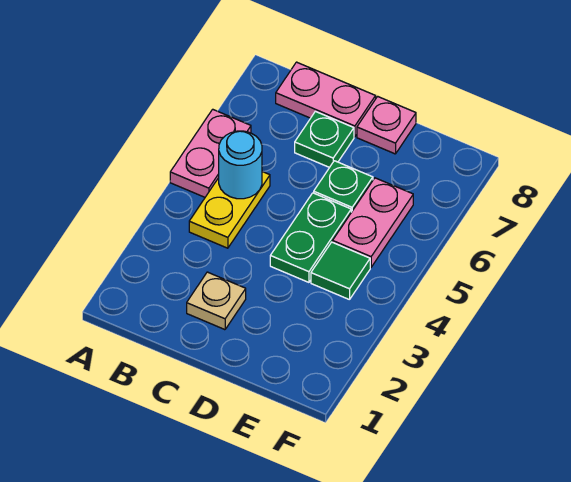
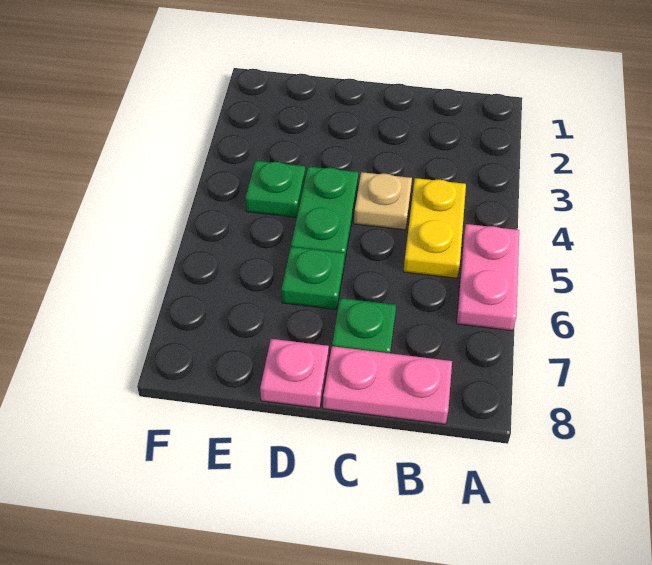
cyan 1x1 round brick [219,131,262,199] -> none
tan 1x1 plate [187,272,246,330] -> tan 1x1 plate moved to [354,172,412,230]
green 1x1 tile [311,242,370,300] -> green 1x1 plate [245,161,305,217]
pink 1x2 plate [333,178,413,267] -> none

